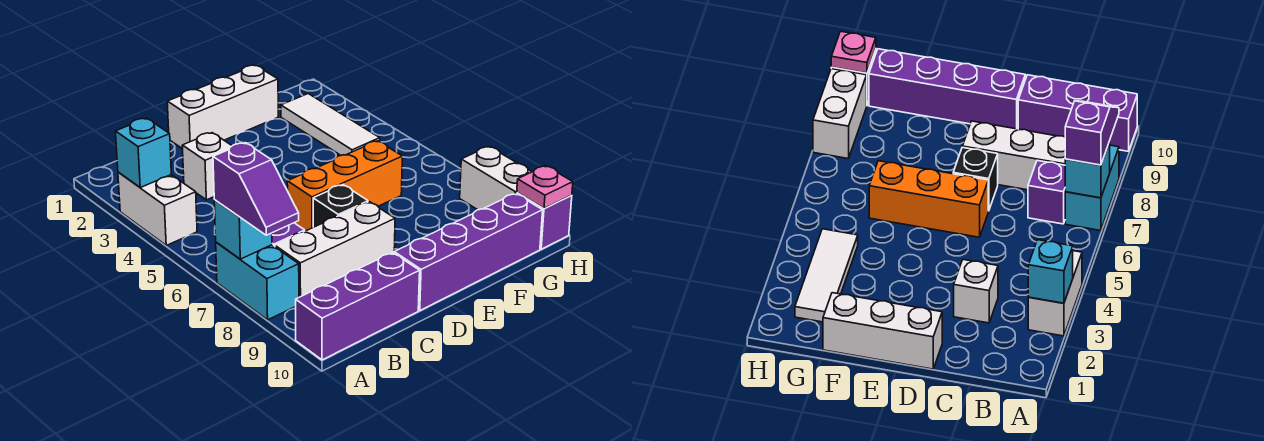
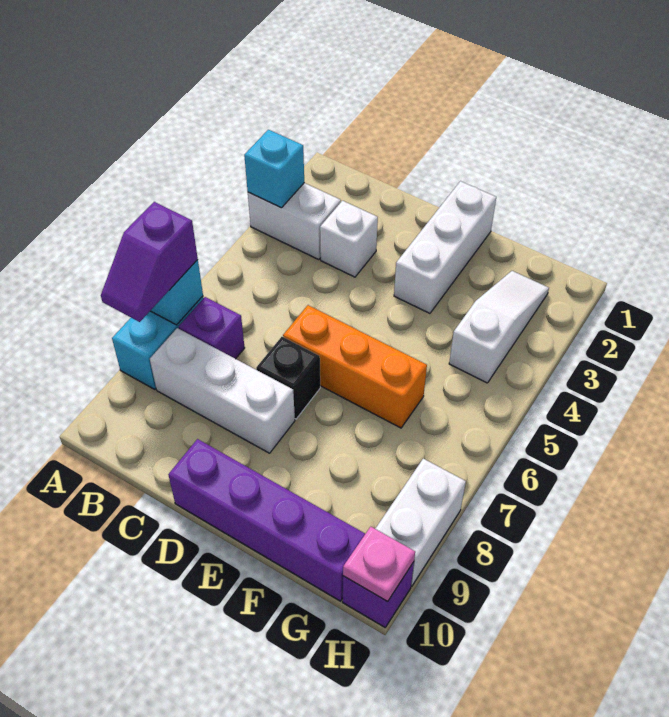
white 1x2 brick [118,172,197,245] -> white 1x2 brick turned to [248,183,341,260]
purple 1x3 brick [296,252,420,360] -> none
white 1x3 brick [167,65,278,149] -> white 1x3 brick turned to [394,181,496,313]
white 1x3 tile [281,94,380,155] -> white 1x3 slope [449,271,549,383]

